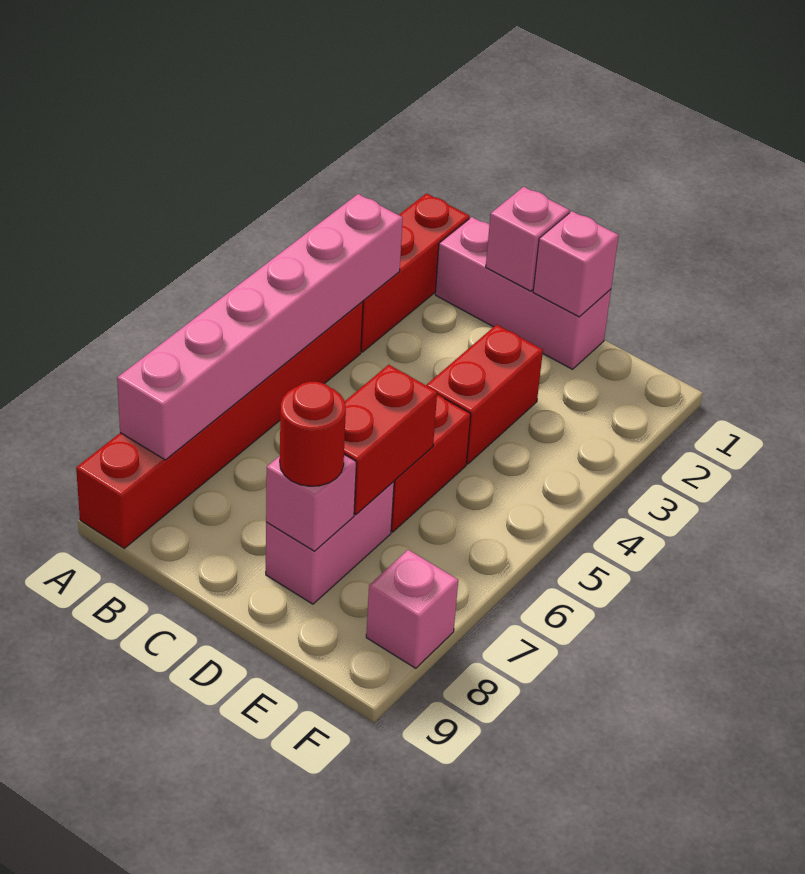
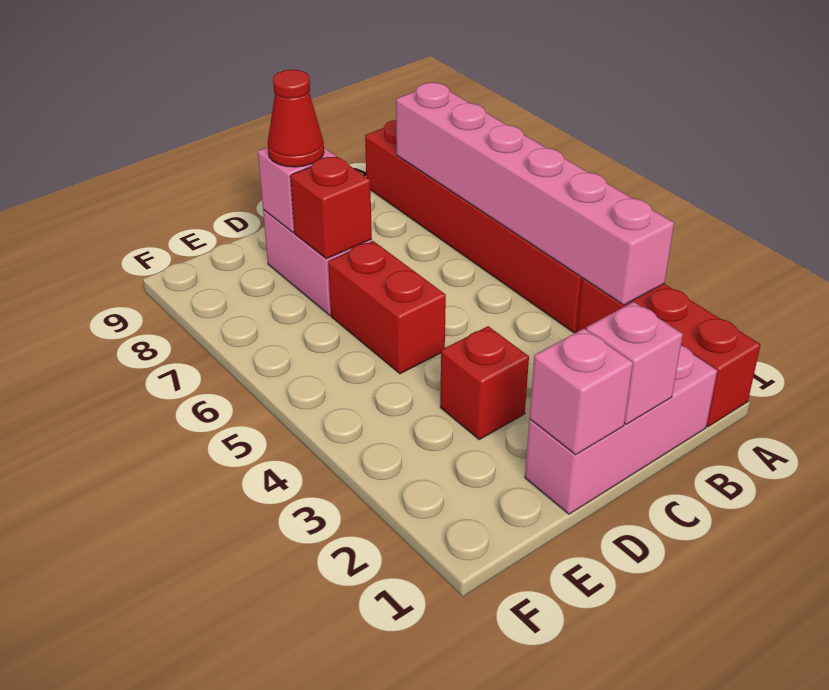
red 1x2 brick [426,325,543,464] -> red 1x1 brick [440,326,529,440]
red 1x2 brick [344,365,437,515] -> red 1x1 brick [290,157,372,259]
red 1x1 round brick [280,382,346,486] -> red 1x1 cone [268,70,324,167]
pink 1x1 brick [366,550,458,668] -> none

